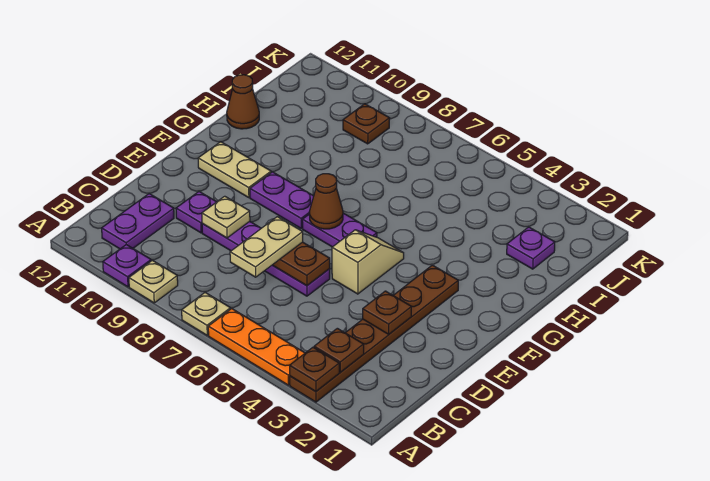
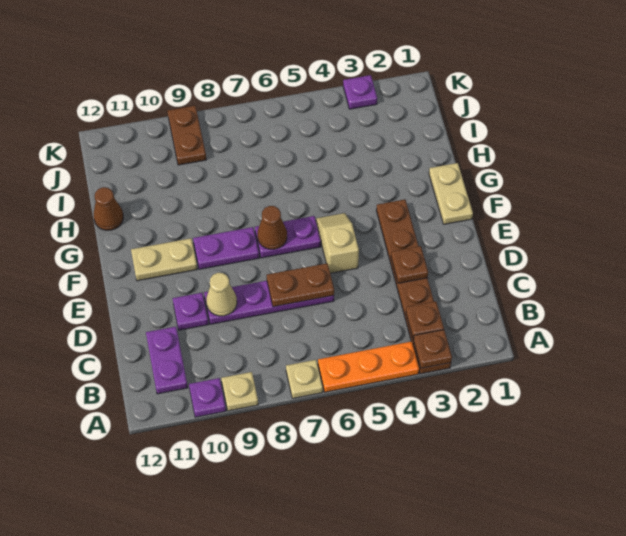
tan 1x2 plate [230,217,303,277] -> tan 1x2 plate moved to [429,163,473,224]
tan 1x1 plate [202,196,250,238] -> tan 1x1 cone [206,273,237,316]
purple 1x1 plate [507,227,555,269] -> purple 1x1 plate moved to [343,75,377,109]
brown 1x1 plate [343,104,390,144] -> brown 1x2 plate [168,106,206,165]

